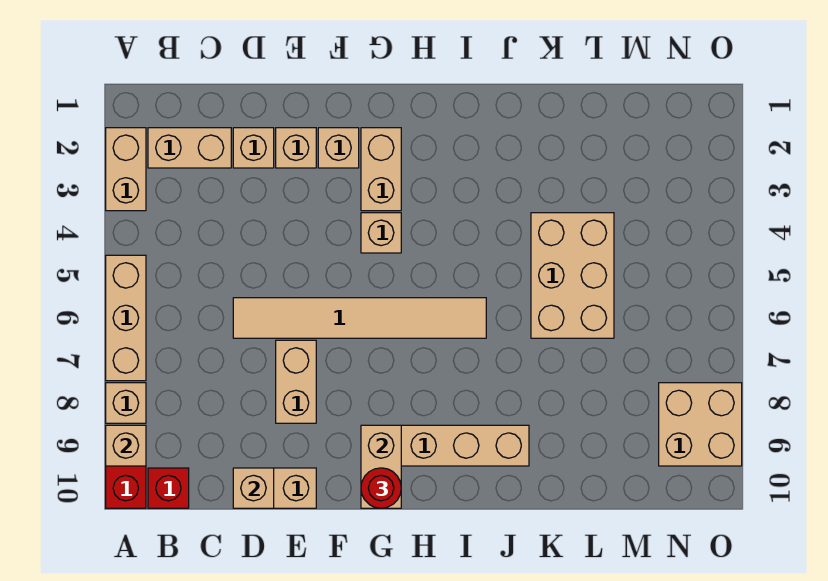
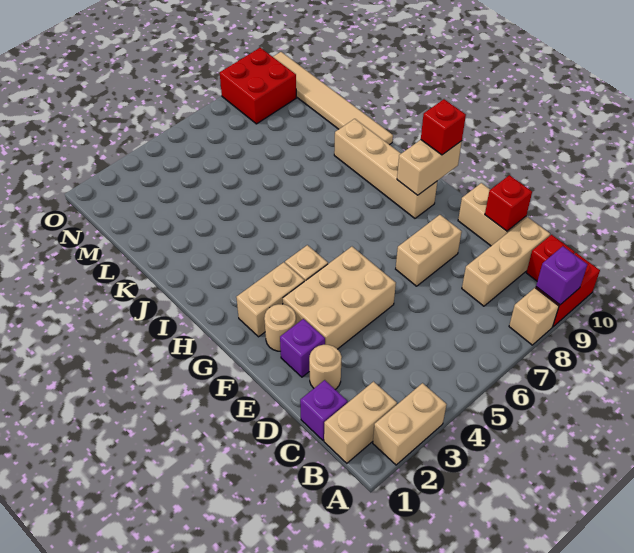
tan 1x3 brick [106,255,146,381] -> tan 1x3 brick moved to [462,217,550,306]
tan 1x1 brick [106,425,146,466] -> purple 1x1 brick [536,246,588,305]
tan 1x2 brick [148,128,231,168] -> tan 1x2 brick turned to [324,382,397,463]
none -> purple 1x1 brick [300,380,347,440]
tan 1x1 brick [233,128,274,168] -> tan 1x1 round brick [309,345,342,389]
tan 1x6 tile [233,298,486,338] -> tan 1x6 tile moved to [273,52,393,145]
tan 1x1 brick [233,468,274,508] -> red 1x1 brick [485,175,532,231]
tan 1x1 brick [276,128,316,168] -> purple 1x1 brick [280,319,325,377]
tan 1x1 brick [318,128,359,168] -> tan 1x1 round brick [264,304,296,351]
red 1x1 round brick [361,468,401,508] -> red 1x1 brick [421,99,466,155]
tan 2x3 brick [531,213,614,338] -> tan 2x3 brick moved to [283,247,396,349]
tan 2x2 brick [659,383,742,466] -> red 2x2 brick [220,48,296,124]

